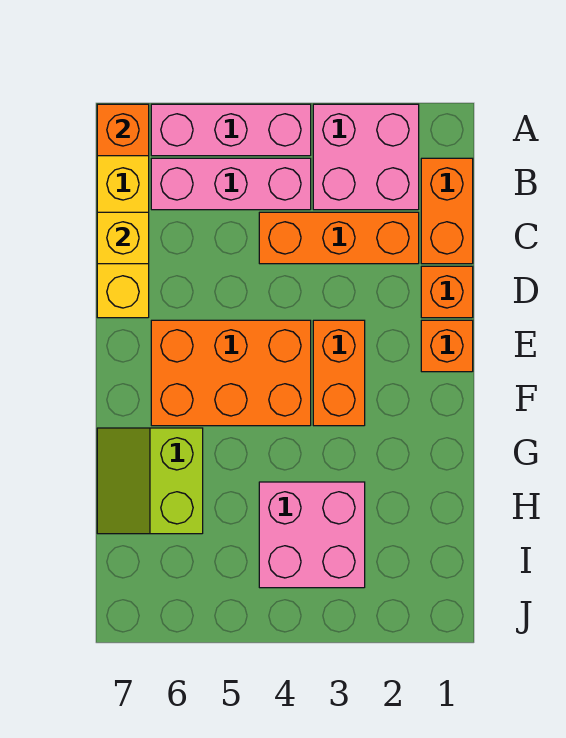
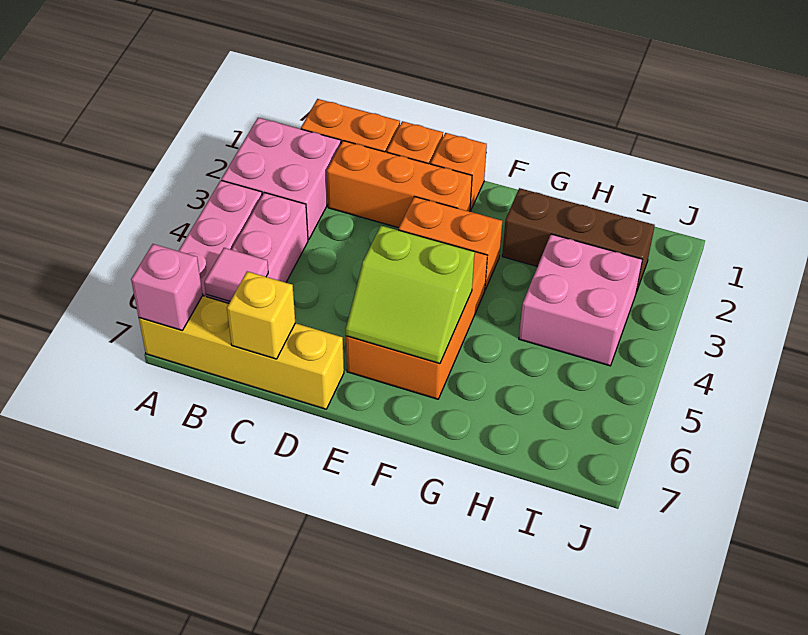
orange 1x1 brick [97,104,149,156] -> pink 1x1 brick [131,244,203,330]
none -> pink 1x1 tile [204,248,268,301]
orange 1x3 brick [259,212,419,264] -> orange 1x3 brick turned to [327,141,472,228]
none -> brown 1x3 brick [502,188,655,292]
lime 2x2 slope [97,428,203,534] -> lime 2x2 slope moved to [346,226,475,364]

